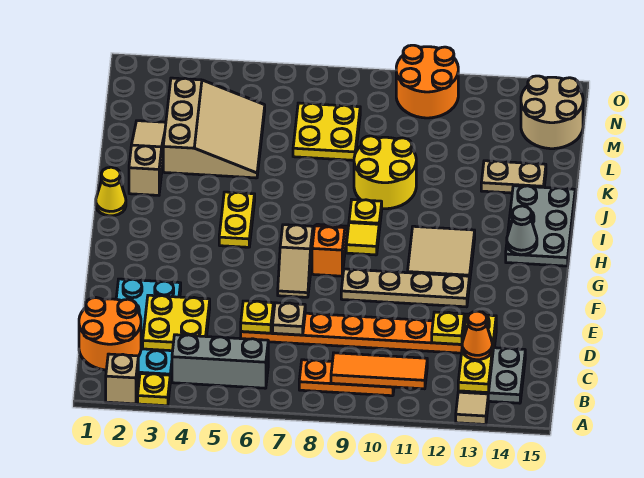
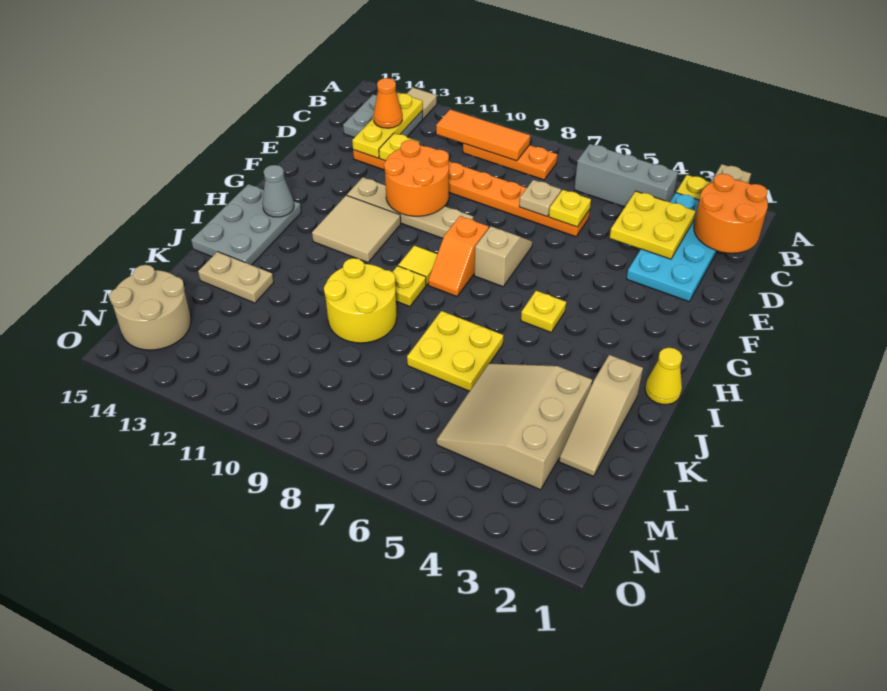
yellow 1x2 plate [219,192,255,247] -> yellow 1x1 plate [521,291,566,332]
yellow 2x2 plate [293,103,360,160] -> yellow 2x2 plate moved to [407,311,503,391]
orange 2x2 round brick [396,45,458,118] -> orange 2x2 round brick moved to [384,140,449,216]

